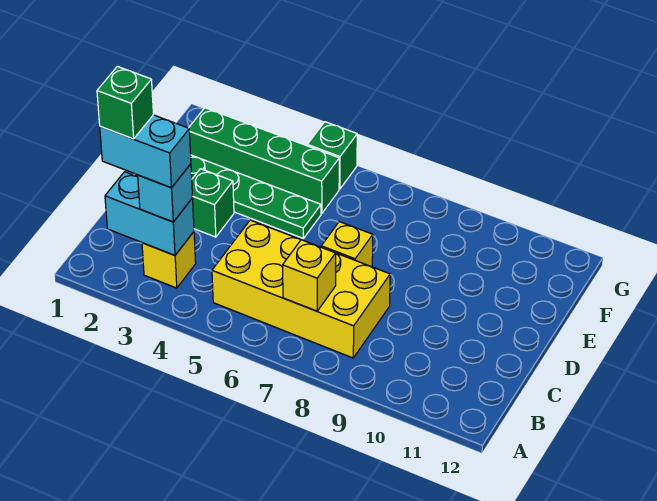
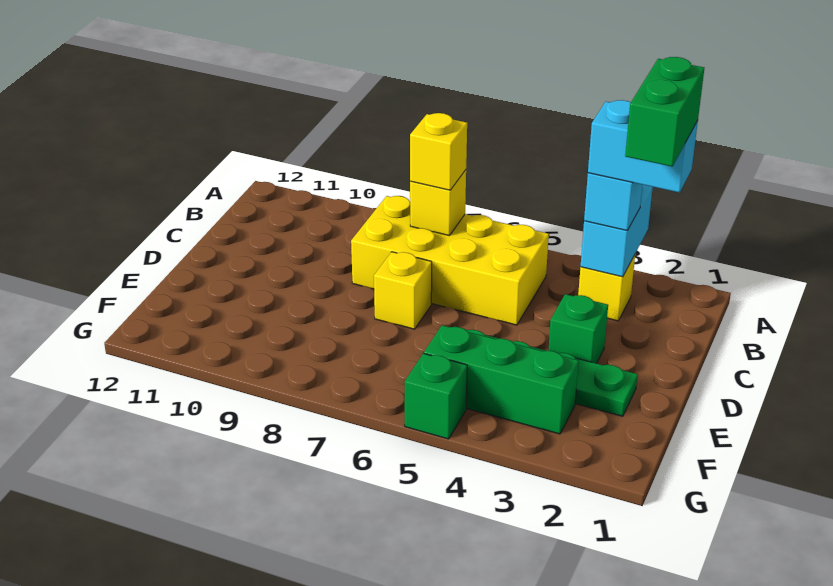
cyan 1x2 brick [105,172,194,255] -> cyan 1x2 brick turned to [581,185,653,277]
green 1x1 brick [97,66,153,139] -> green 1x2 brick [625,57,704,167]
none -> yellow 1x1 brick [410,113,467,190]
green 1x4 brick [189,108,339,214] -> green 1x3 brick [424,325,579,434]

